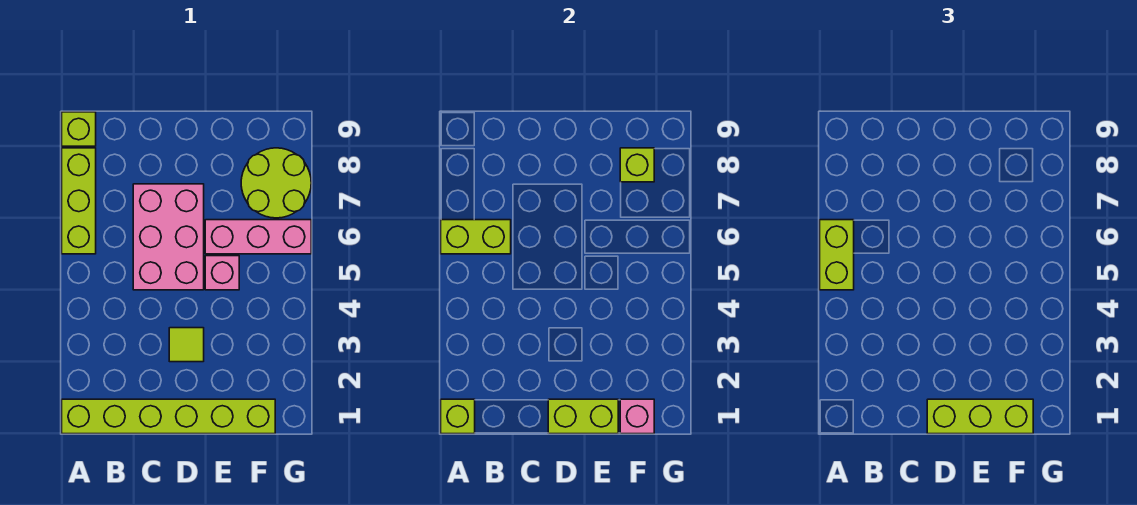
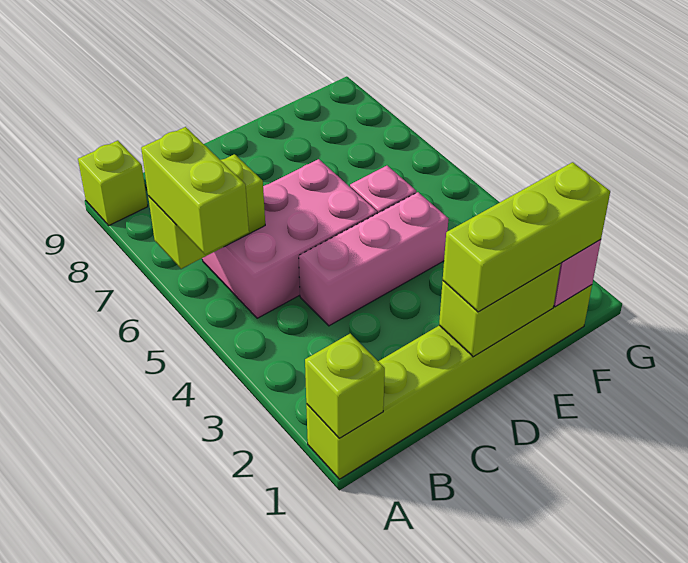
lime 1x3 brick [62,148,96,254] -> none
pink 2x3 brick [133,184,204,290] -> pink 2x3 brick turned to [202,159,377,318]
lime 1x1 tile [169,328,204,362] -> none
pink 1x3 brick [205,220,311,254] -> pink 1x3 brick moved to [299,192,448,326]
lime 2x2 round brick [241,148,311,218] -> none
lime 1x1 brick [620,148,654,182] -> none

